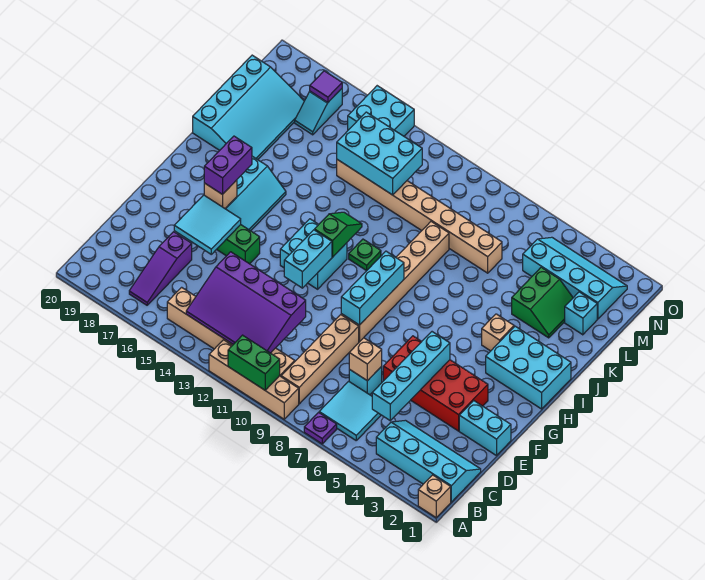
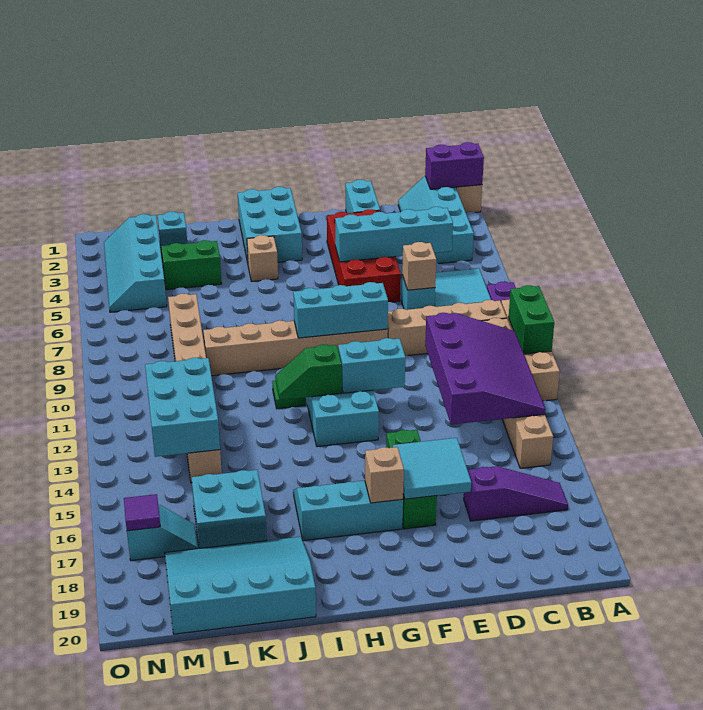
purple 1x2 brick [204,136,252,195] -> purple 1x2 brick moved to [425,142,484,189]
cyan 2x2 brick [348,86,414,136] -> cyan 2x2 brick moved to [191,470,267,548]

